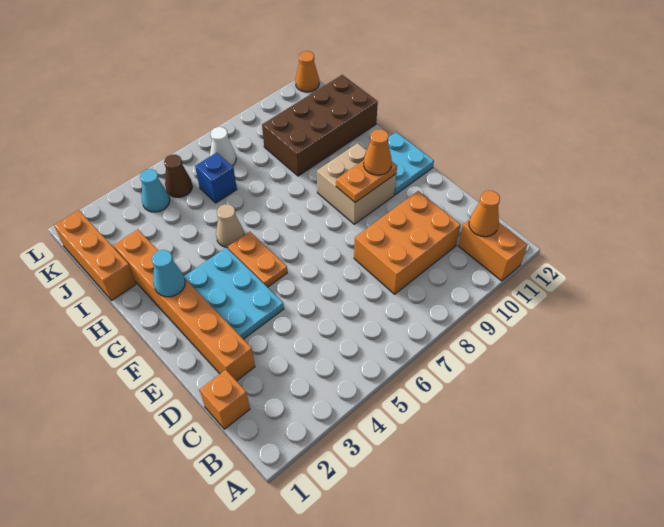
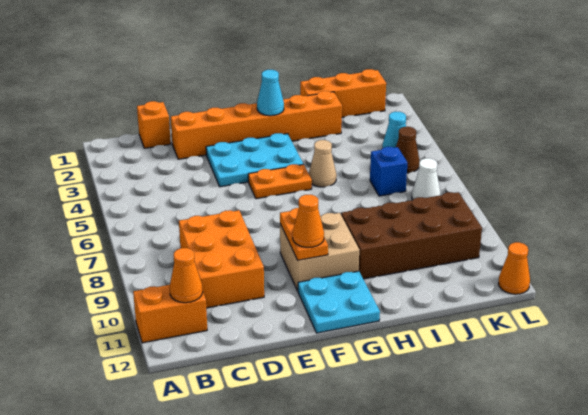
brown 2x4 brick [262,75,378,176] -> brown 2x4 brick turned to [341,192,482,279]

